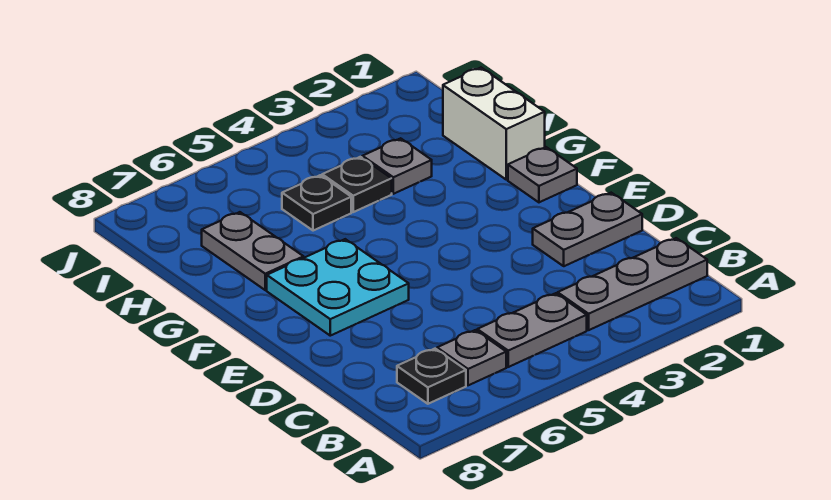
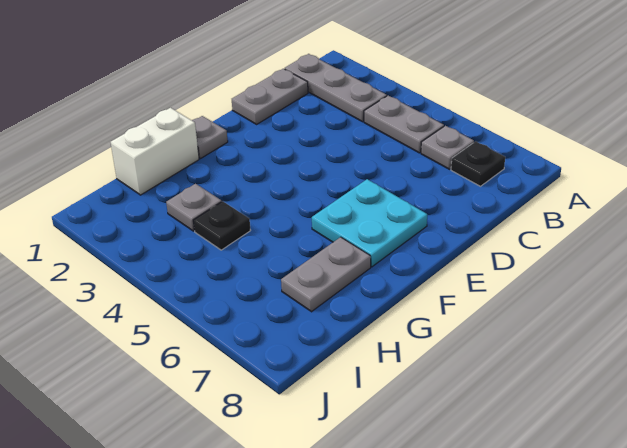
grey 1x2 plate [533,193,642,266] -> grey 1x2 plate turned to [232,69,308,124]
black 1x1 plate [282,175,351,231] -> none

